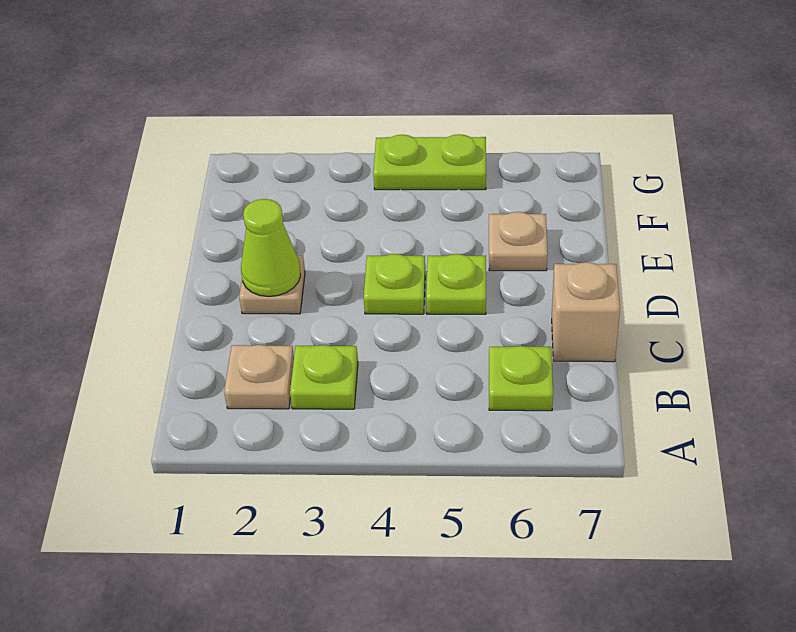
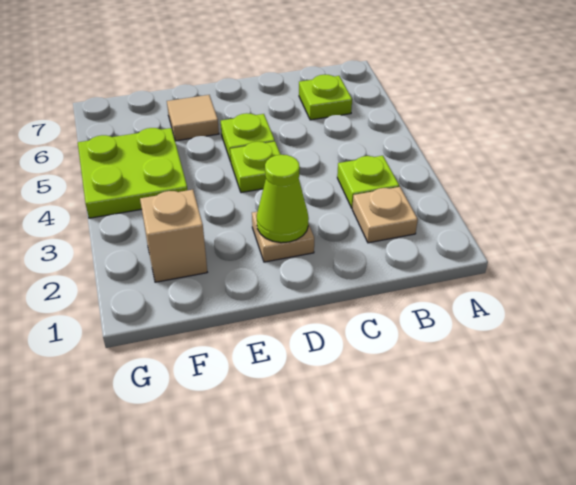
tan 1x1 brick [552,262,620,362] -> tan 1x1 brick moved to [140,190,207,282]
tan 1x1 plate [489,212,548,271] -> tan 1x1 tile [167,95,219,141]
lime 1x2 plate [373,134,486,190] -> lime 2x2 plate [78,128,187,218]

